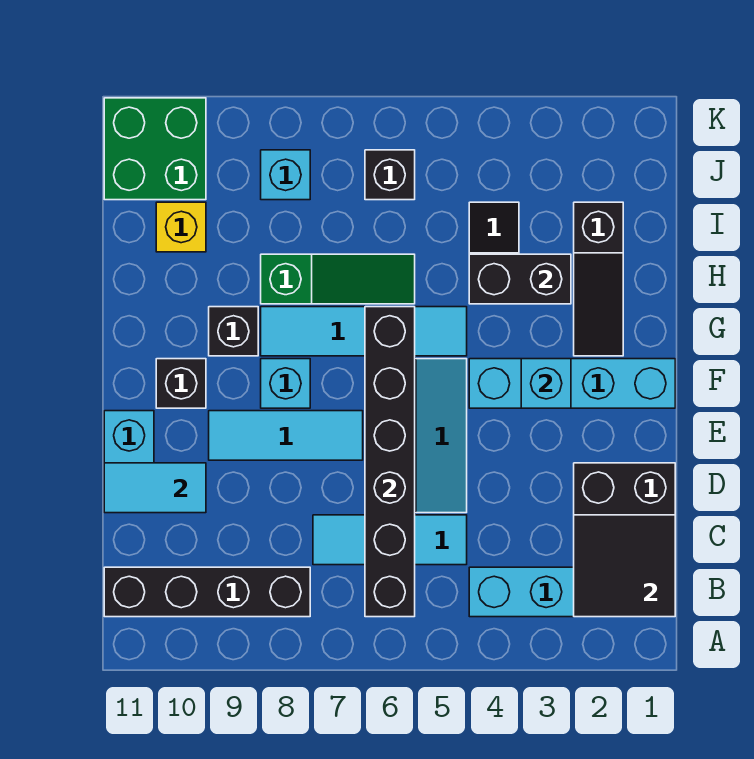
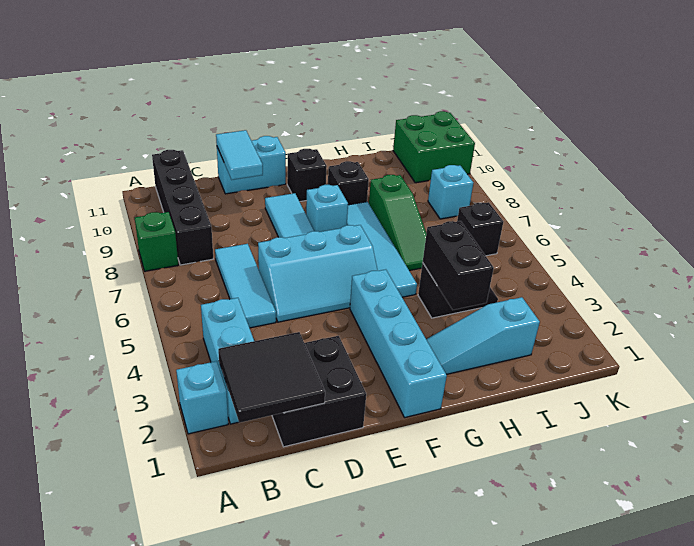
none -> green 1x1 brick [135,212,178,271]
black 1x6 brick [365,307,415,617] -> none
cyan 1x1 brick [521,359,571,408] -> cyan 1x1 brick moved to [176,361,228,434]
black 1x3 slope [574,202,623,356] -> cyan 1x3 slope [426,297,540,374]
yellow 1x1 brick [156,202,206,252] -> none

